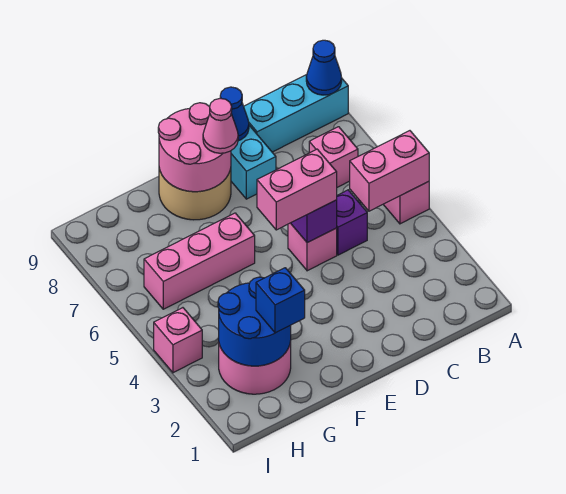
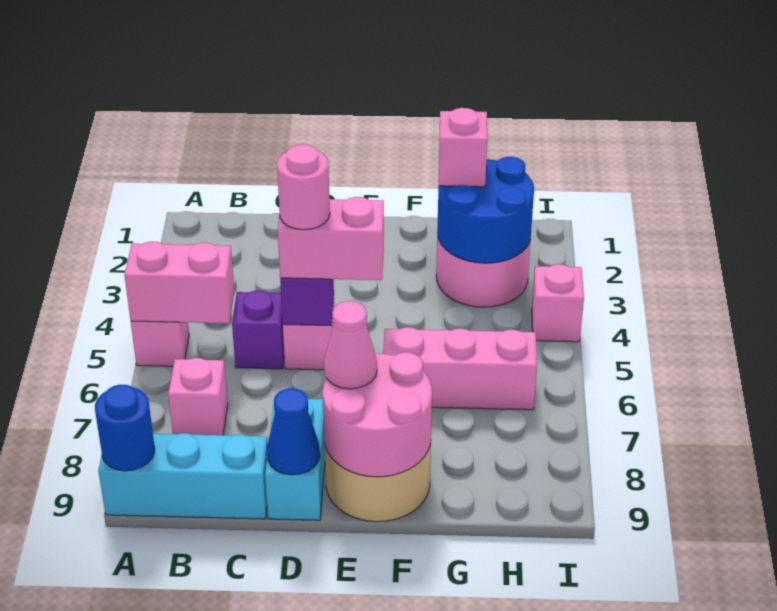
blue 1x1 cone [306,40,342,95] -> blue 1x1 round brick [95,385,155,471]
none -> pink 1x1 round brick [277,144,330,230]
blue 1x1 brick [256,268,305,333] -> pink 1x1 brick [439,108,487,187]

